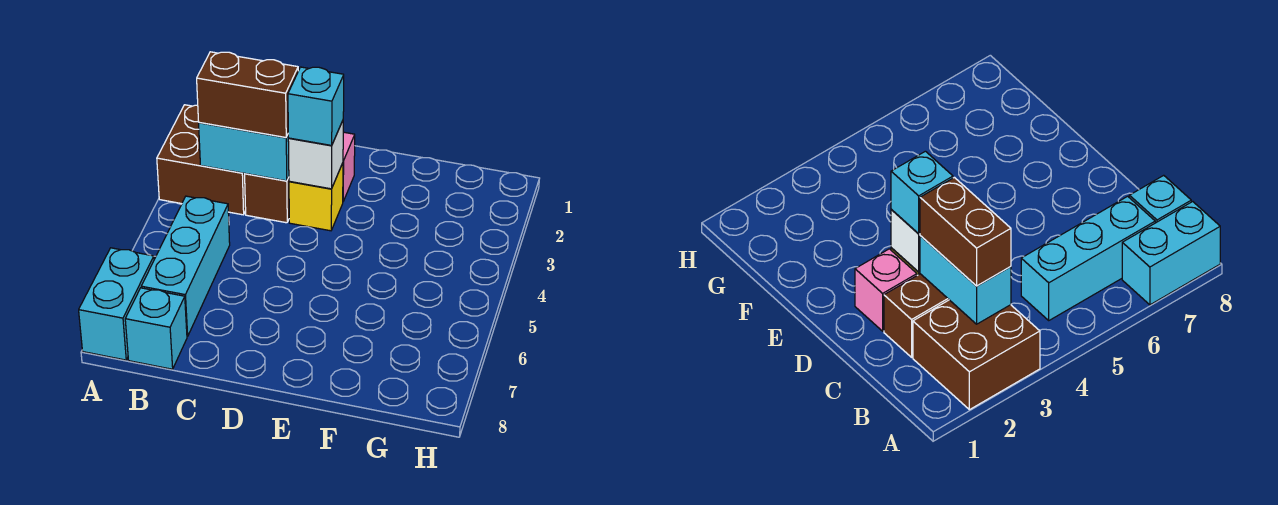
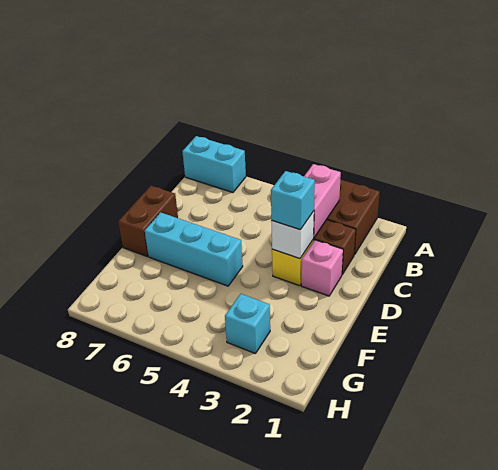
cyan 1x2 brick [199,122,289,181] -> pink 1x2 brick [304,164,341,238]
brown 1x2 brick [197,52,298,137] -> brown 1x2 brick moved to [118,186,178,256]
cyan 1x3 brick [141,196,230,337] -> cyan 1x3 brick moved to [145,212,243,286]
cyan 1x1 brick [125,288,187,369] -> cyan 1x1 brick moved to [225,294,270,354]

